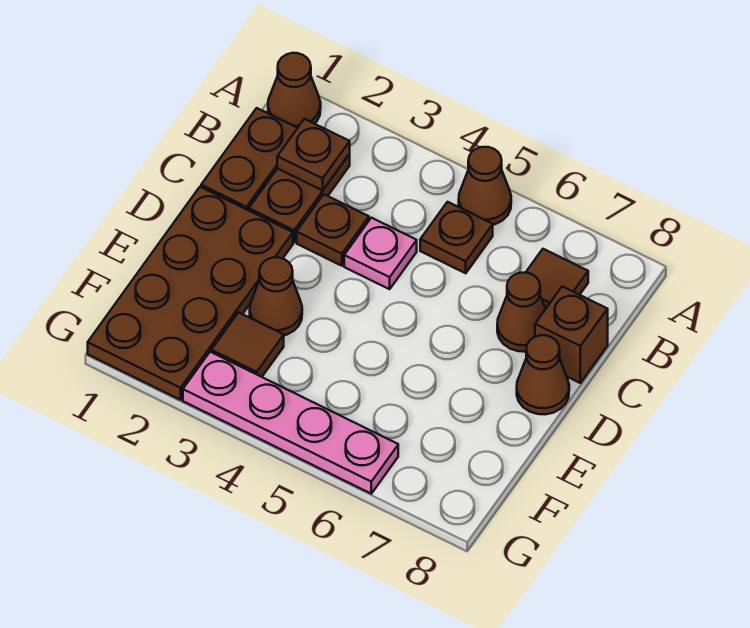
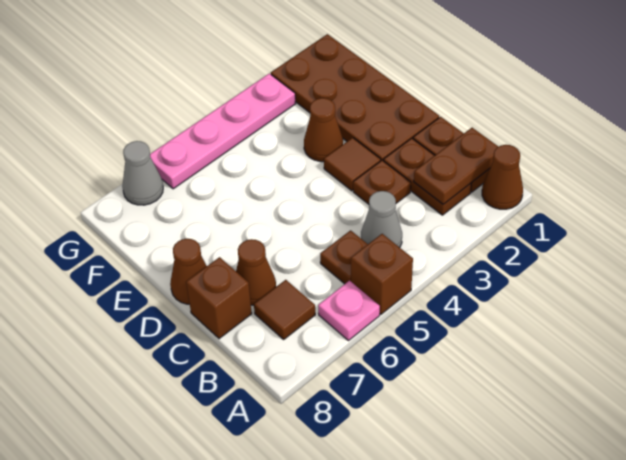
brown 1x1 cone [459,147,511,225] -> brown 1x1 brick [351,234,413,314]
brown 1x1 plate [277,119,350,190] -> brown 1x2 plate [414,128,498,204]
none -> grey 1x1 cone [361,191,402,247]
pink 1x1 plate [344,218,417,289] -> pink 1x1 plate moved to [318,280,380,341]
brown 1x1 tile [211,312,284,377] -> brown 1x1 tile moved to [324,138,381,191]
none -> grey 1x1 cone [122,141,163,205]

